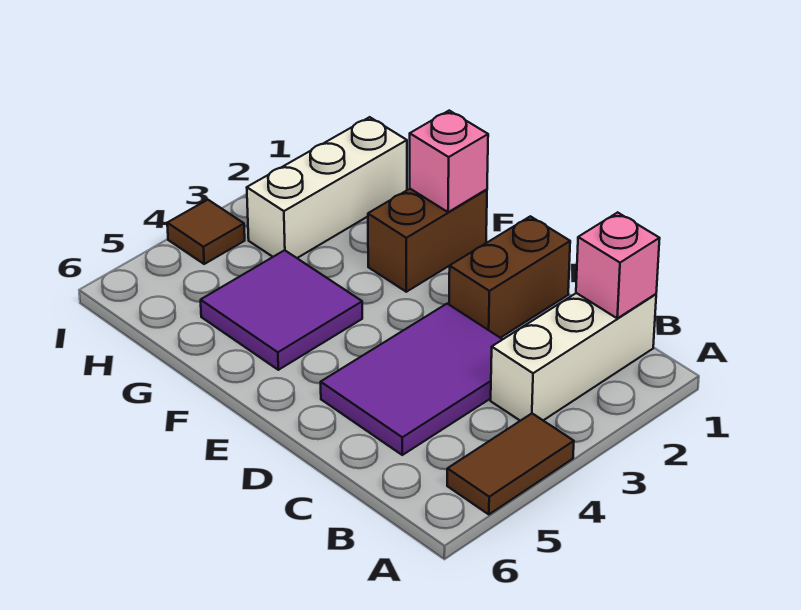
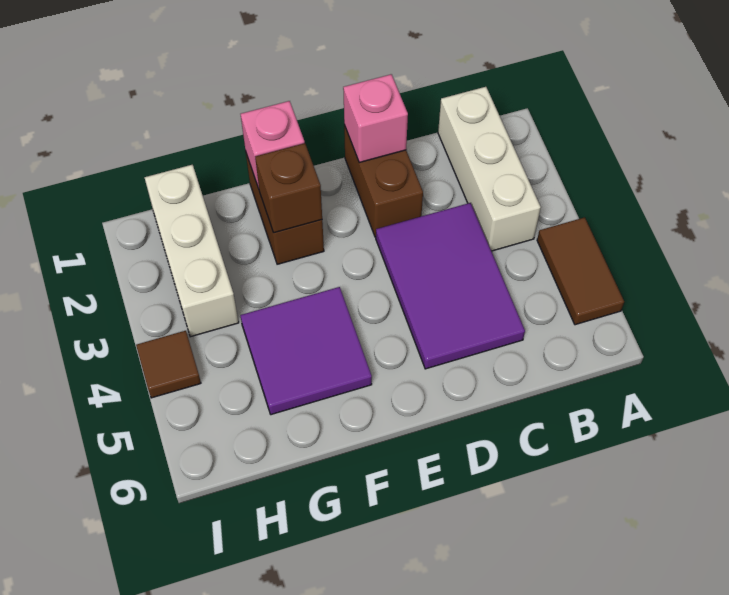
pink 1x1 brick [576,212,660,318] -> pink 1x1 brick moved to [343,74,408,162]
none -> brown 1x1 brick [255,143,322,233]

